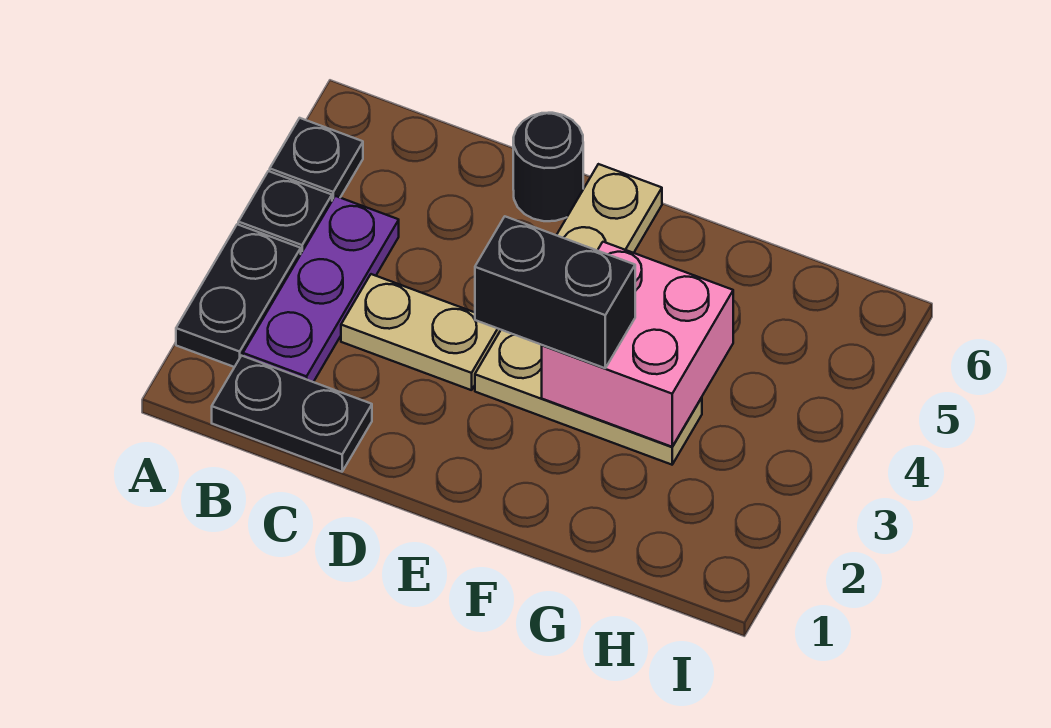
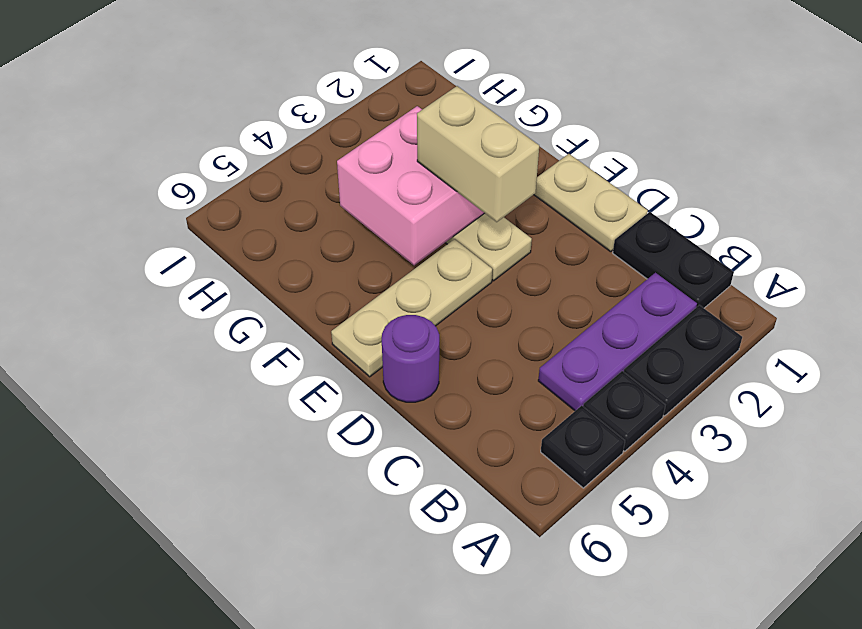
tan 1x2 plate [341,274,501,390] -> tan 1x2 plate moved to [534,154,648,252]
black 1x1 round brick [513,113,583,221] -> purple 1x1 round brick [382,315,439,402]
black 1x2 brick [475,217,635,368] -> tan 1x2 brick [417,86,539,222]

